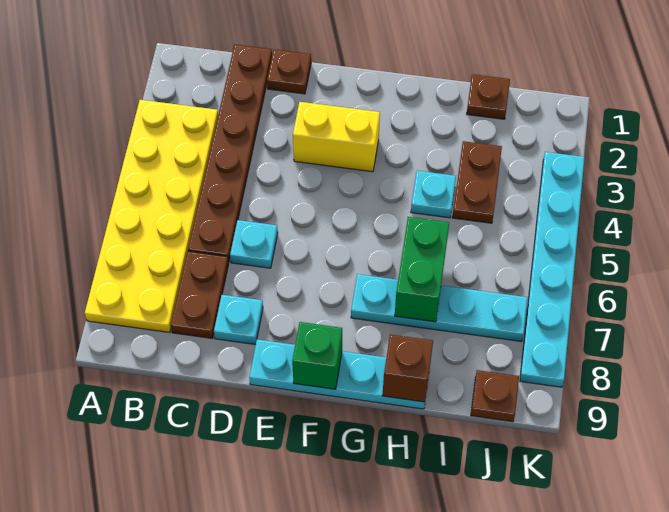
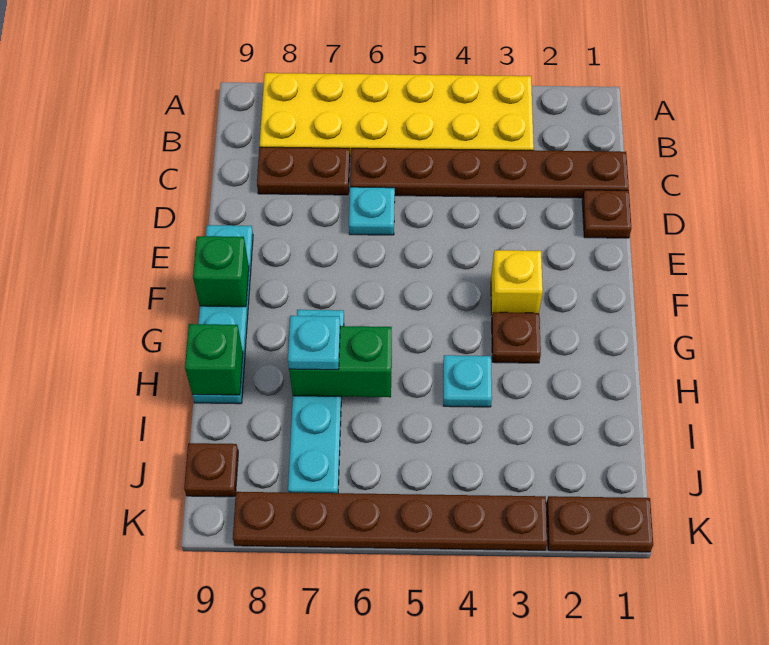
cyan 1x1 plate [214,295,263,345] -> cyan 1x1 plate moved to [288,316,340,370]
yellow 1x2 brick [293,102,380,172] -> yellow 1x1 brick [491,250,543,315]
brown 1x1 brick [382,334,433,402] -> green 1x1 brick [185,324,243,395]
brown 1x1 plate [467,74,510,119] -> brown 1x1 plate moved to [492,312,541,363]
brown 1x2 plate [452,141,502,223] -> brown 1x2 plate moved to [546,496,653,552]
cyan 1x6 plate [520,152,585,387] -> brown 1x6 plate [233,492,547,550]

